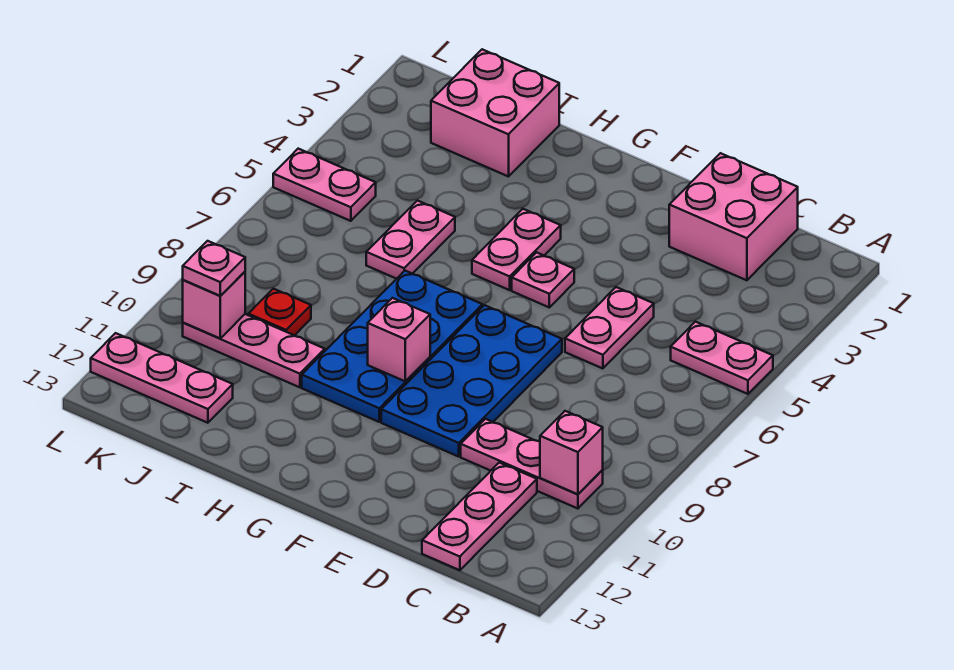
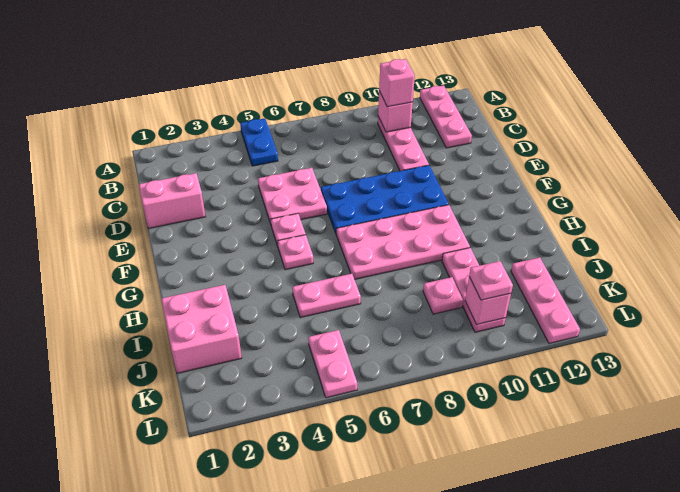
pink 1x2 plate [671,322,773,394] -> blue 1x2 plate [240,118,278,166]
pink 2x2 brick [669,153,798,280] -> pink 1x2 brick [139,173,206,228]
pink 1x3 plate [422,463,537,570] -> pink 1x3 plate turned to [420,85,472,148]
pink 1x2 plate [565,287,654,369] -> pink 2x2 plate [258,168,327,224]
pink 1x2 plate [472,209,561,290] -> pink 1x1 plate [278,235,313,270]
blue 2x4 plate [302,271,482,422] -> pink 2x4 plate [337,205,470,279]
pink 1x1 brick [368,298,430,381] -> pink 1x1 brick moved to [379,59,415,107]
red 1x1 plate [248,289,311,336] -> pink 1x1 plate [423,277,463,314]

